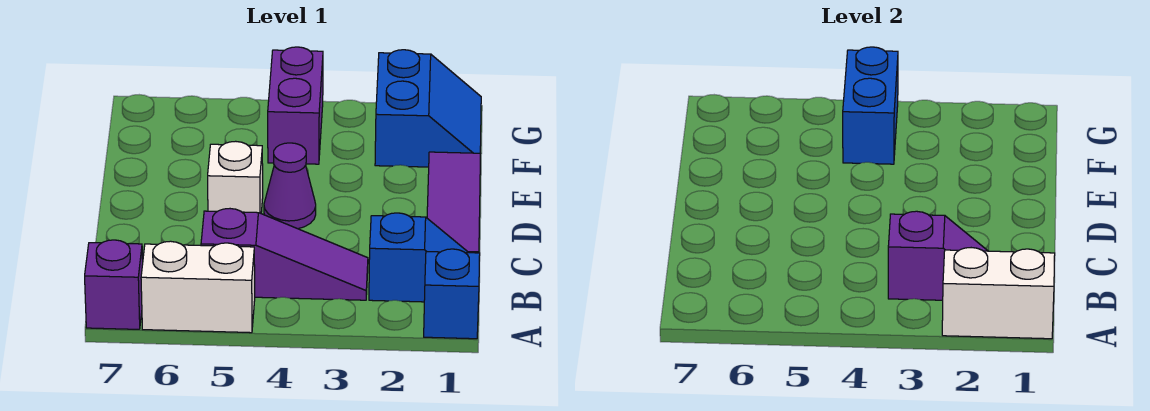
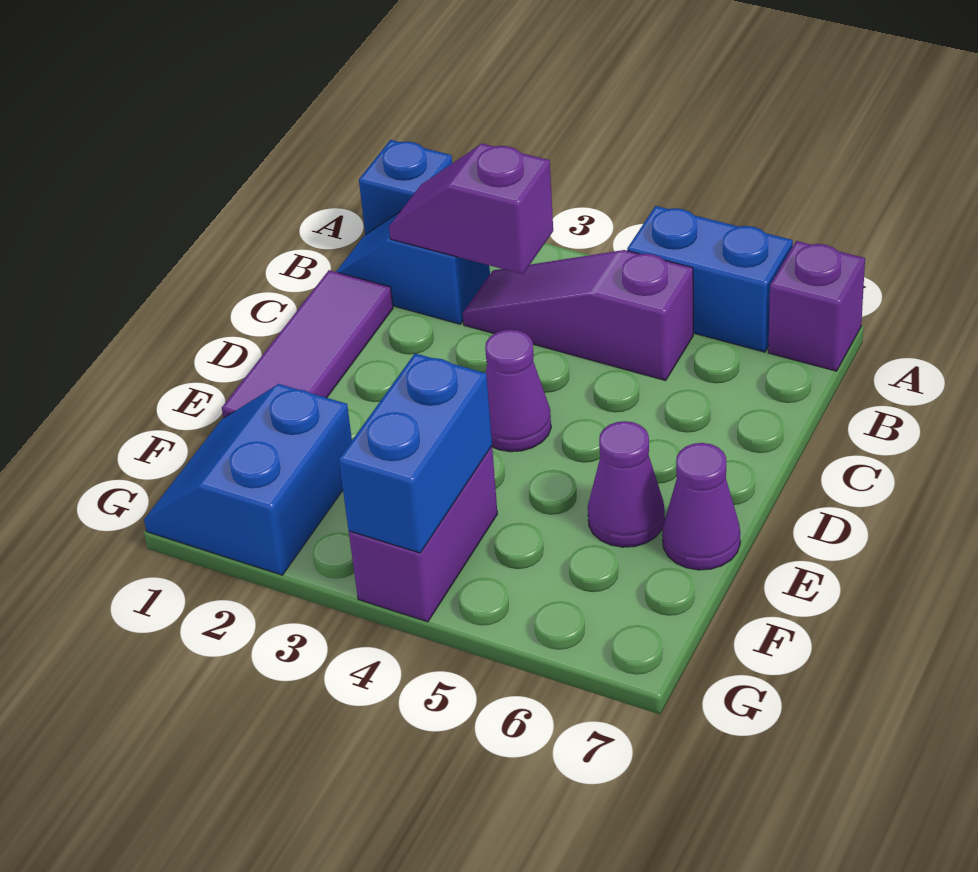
white 1x2 brick [942,248,1055,339] -> none
white 1x2 brick [141,241,255,333] -> blue 1x2 brick [627,206,793,352]
white 1x1 brick [208,141,263,213] -> none
none -> purple 1x1 cone [588,421,665,547]
none -> purple 1x1 cone [662,443,740,570]

